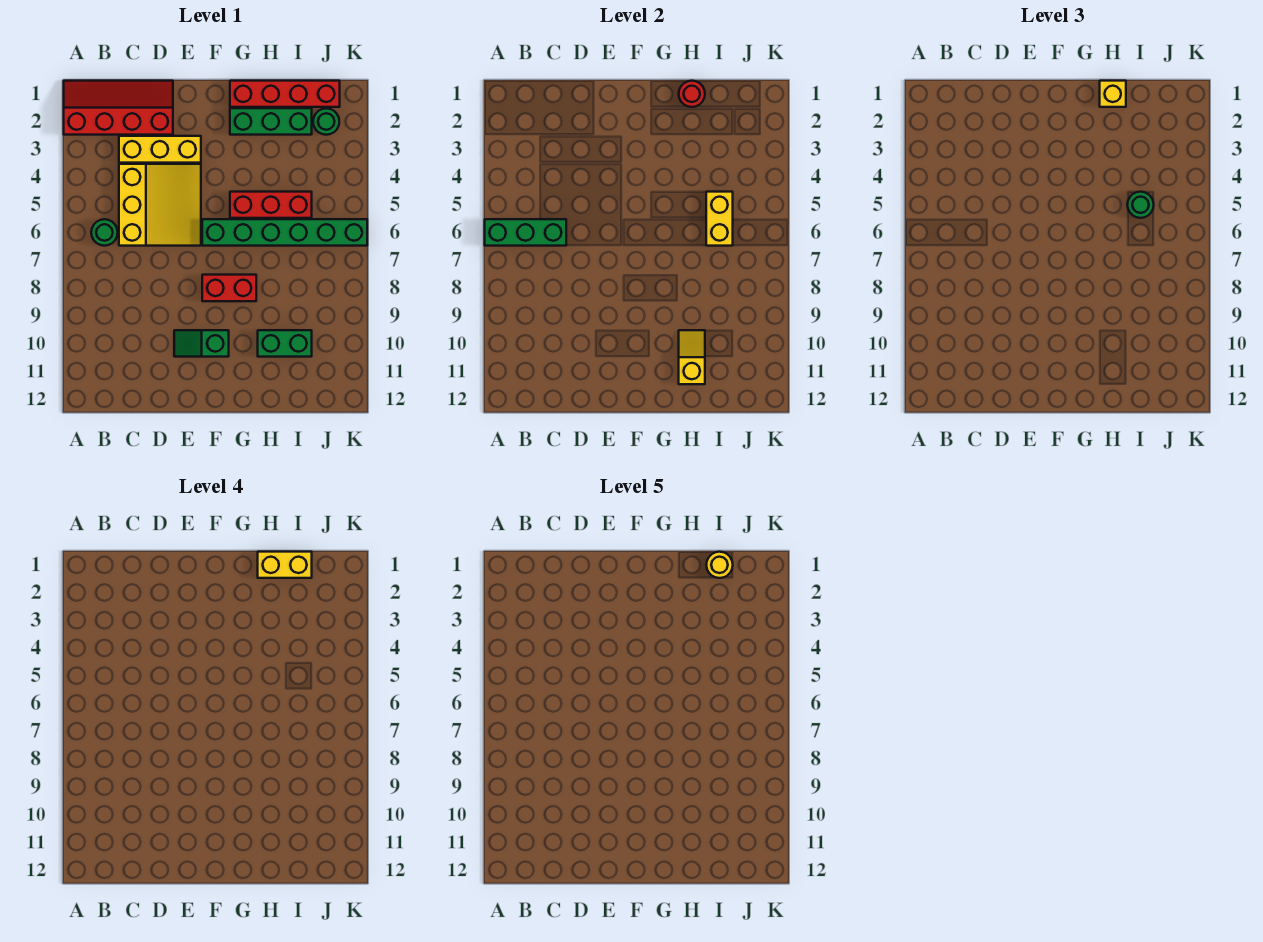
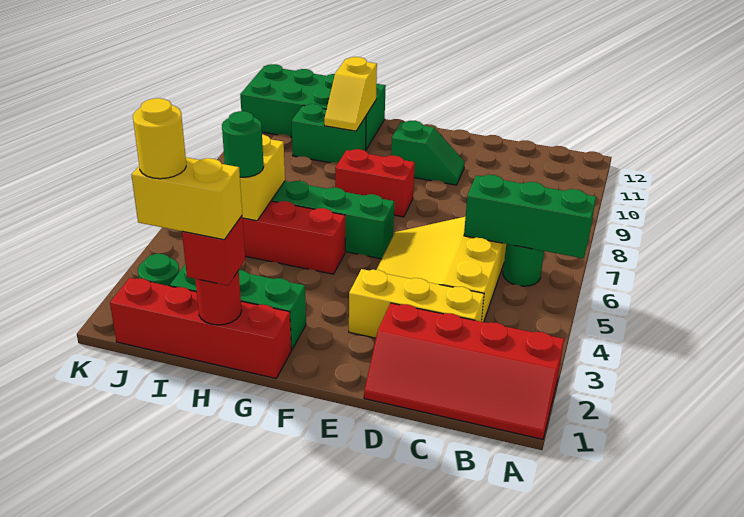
yellow 1x1 brick [1100,81,1126,107] -> red 1x1 brick [182,216,245,286]
none -> green 2x4 brick [240,64,386,150]

